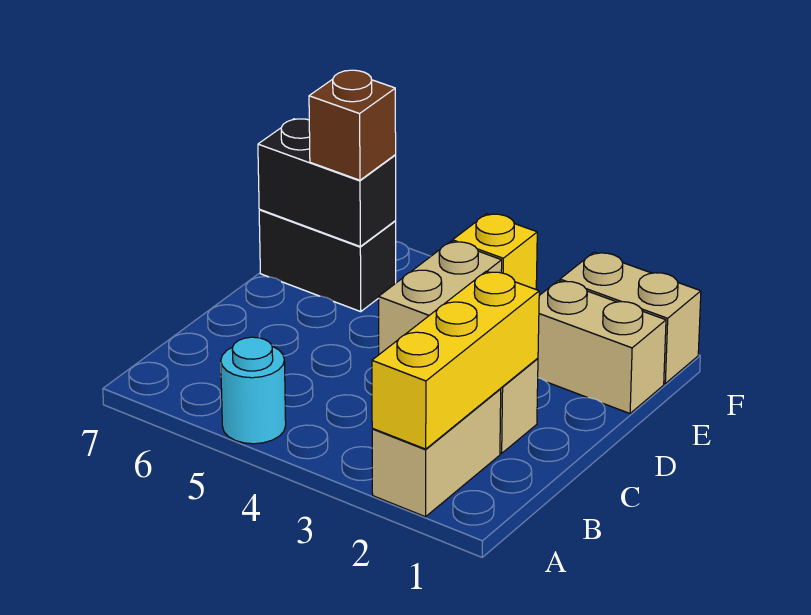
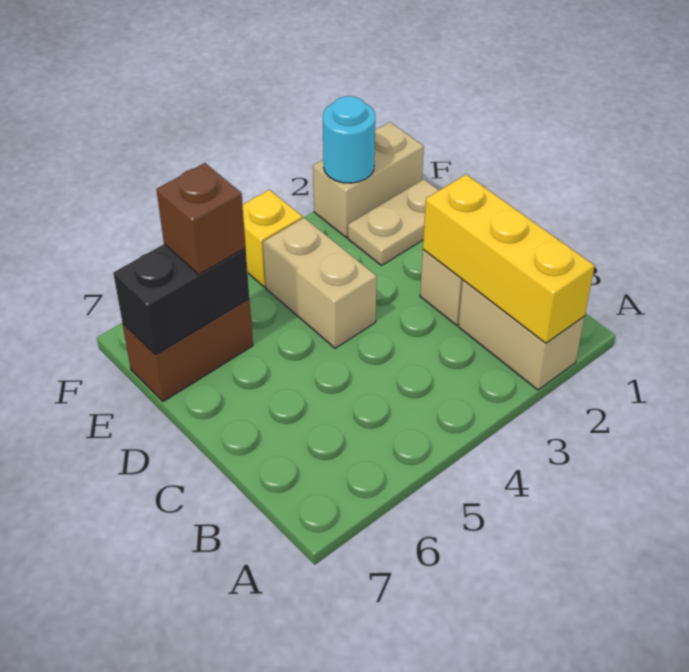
cyan 1x1 round brick [221,337,286,444] -> cyan 1x1 round brick moved to [323,96,375,183]
tan 1x2 brick [538,281,666,413] -> tan 1x2 plate [348,179,439,266]
black 1x2 brick [259,210,396,312] -> brown 1x2 brick [123,299,253,401]

